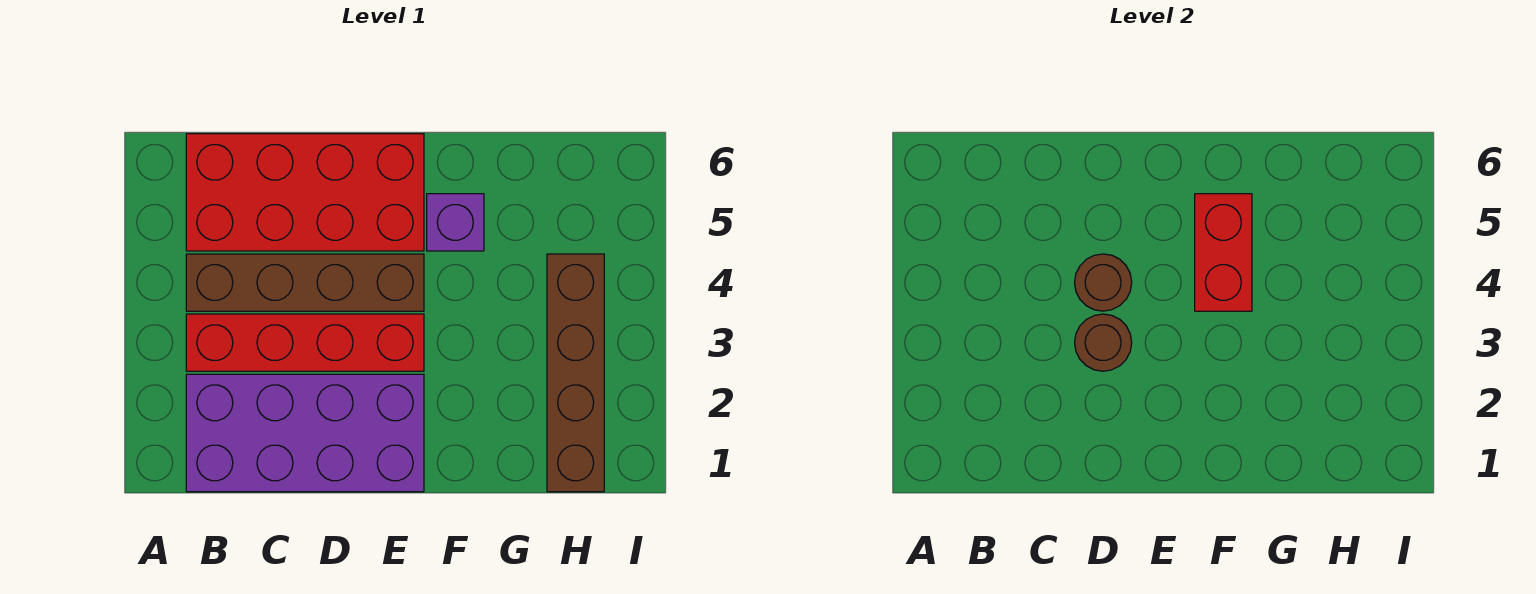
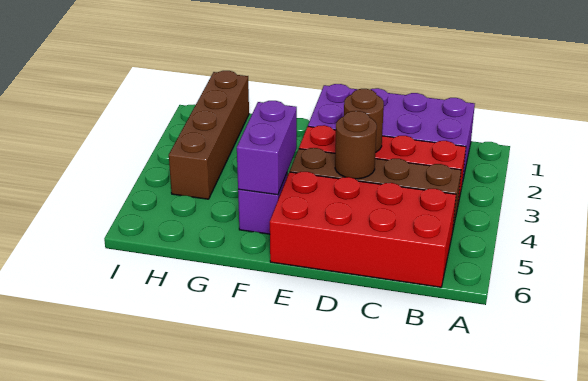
red 1x2 brick [1195,194,1252,311] -> purple 1x2 brick [237,101,297,195]

